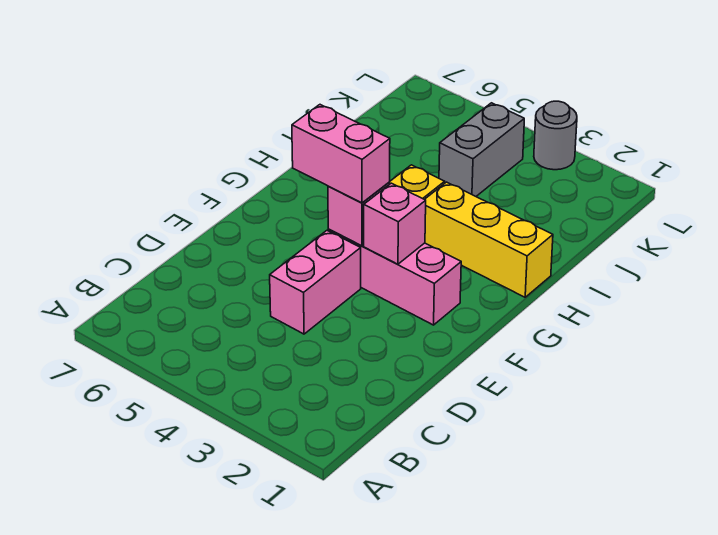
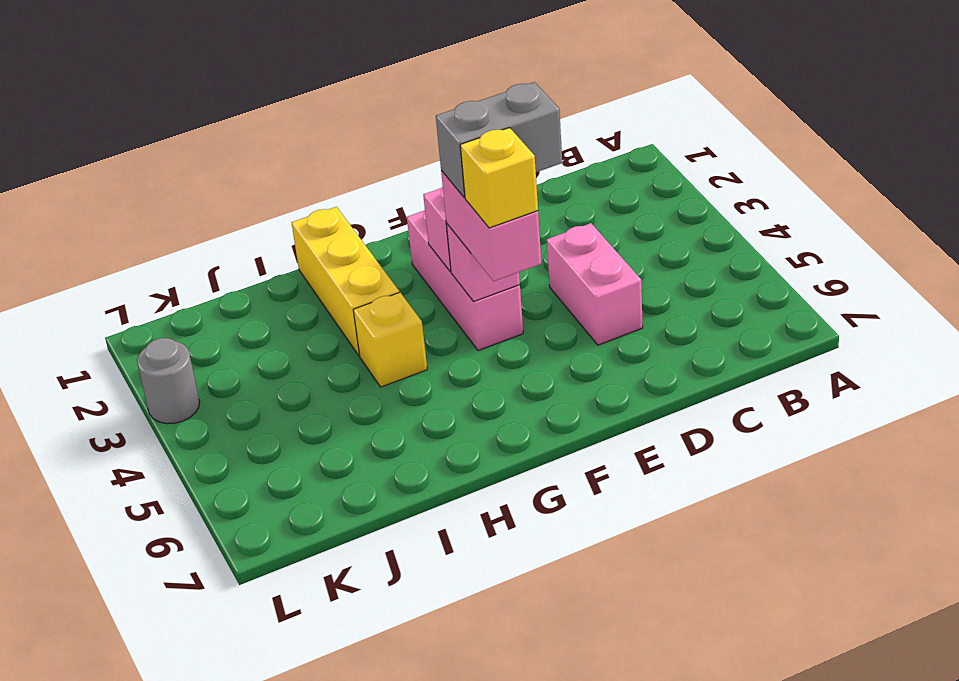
pink 1x2 brick [270,231,361,334] -> pink 1x2 brick turned to [547,223,643,345]
none -> yellow 1x1 brick [460,128,538,228]
grey 1x2 brick [439,103,524,196] -> grey 1x2 brick moved to [436,82,562,198]

